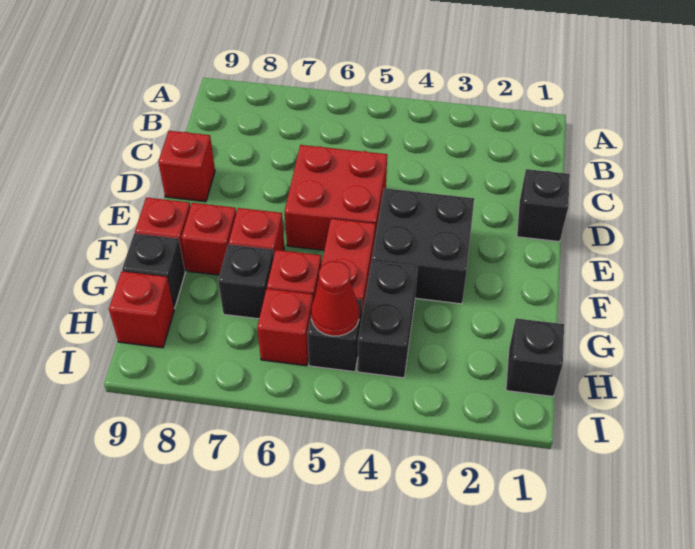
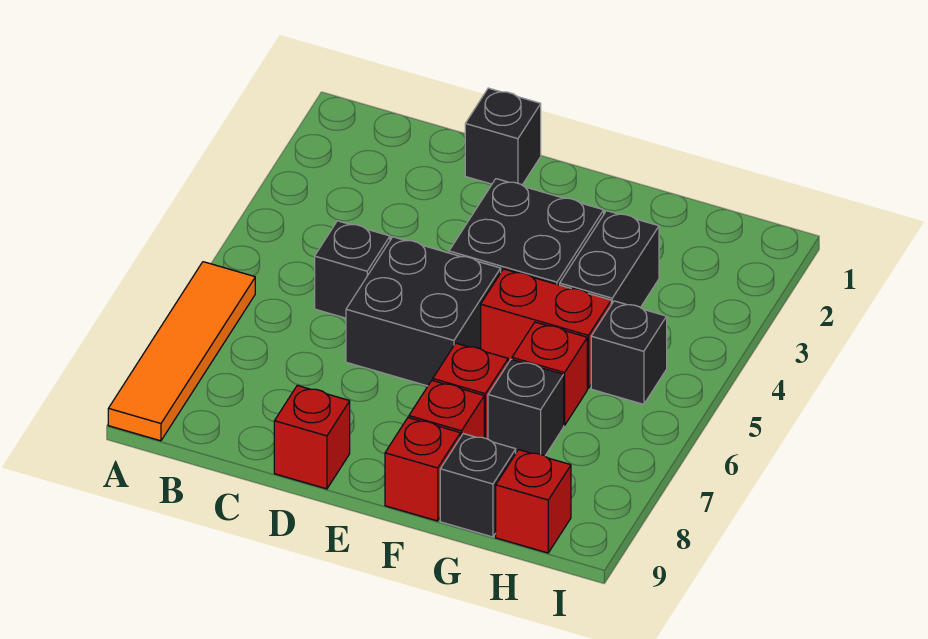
none -> orange 1x4 tile [108,262,255,441]
red 2x2 brick [285,145,387,250] -> black 2x2 brick [346,237,501,386]
black 1x2 brick [358,261,418,378] -> black 1x2 brick turned to [560,211,659,308]
black 1x1 brick [506,318,564,396] -> black 1x1 brick moved to [315,221,390,318]
red 1x1 cone [311,261,359,336] -> none
red 1x1 brick [257,289,313,366] -> none

